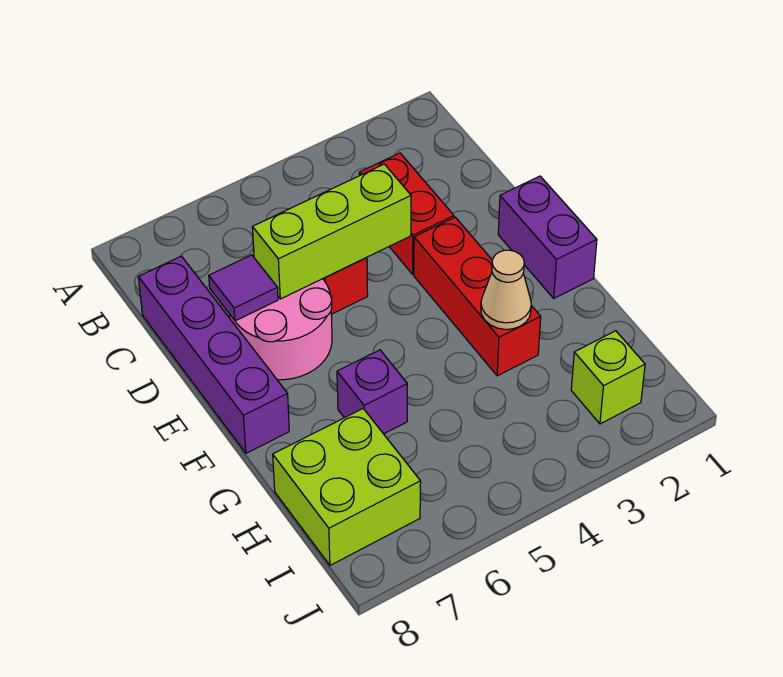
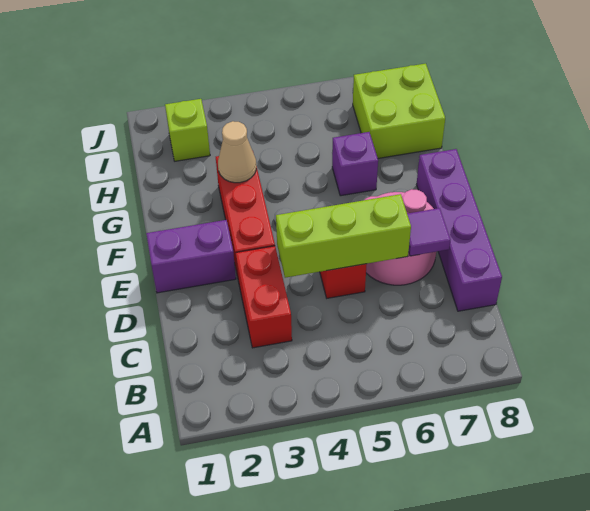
purple 1x2 brick [498,176,597,298] -> purple 1x2 brick turned to [146,220,236,293]

